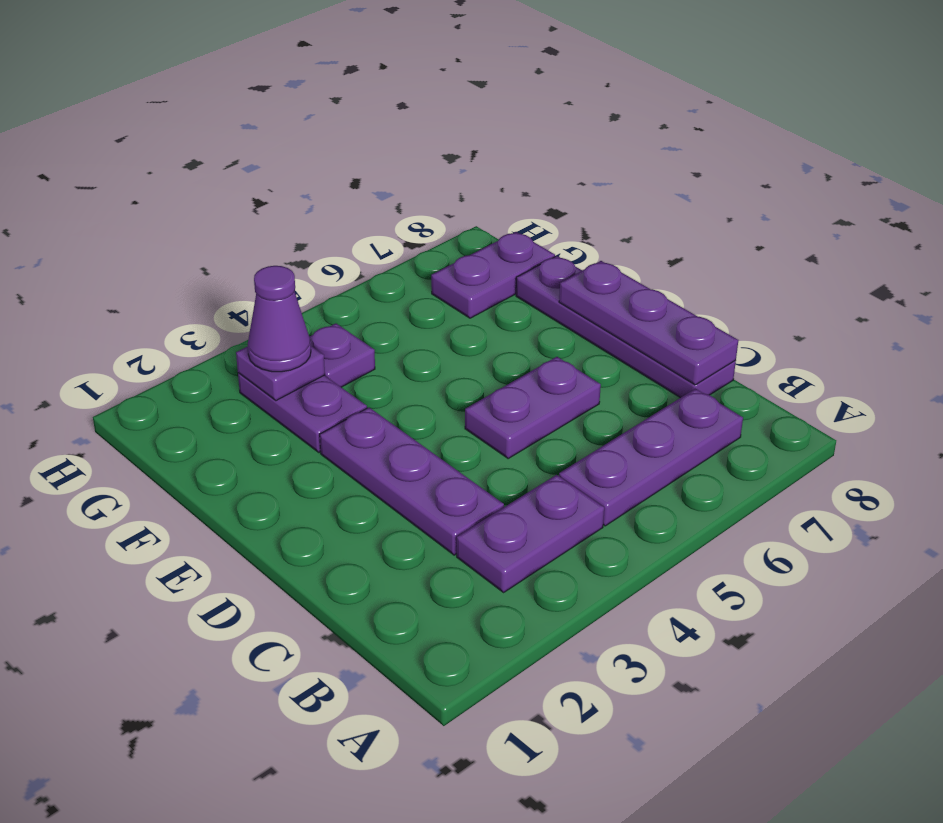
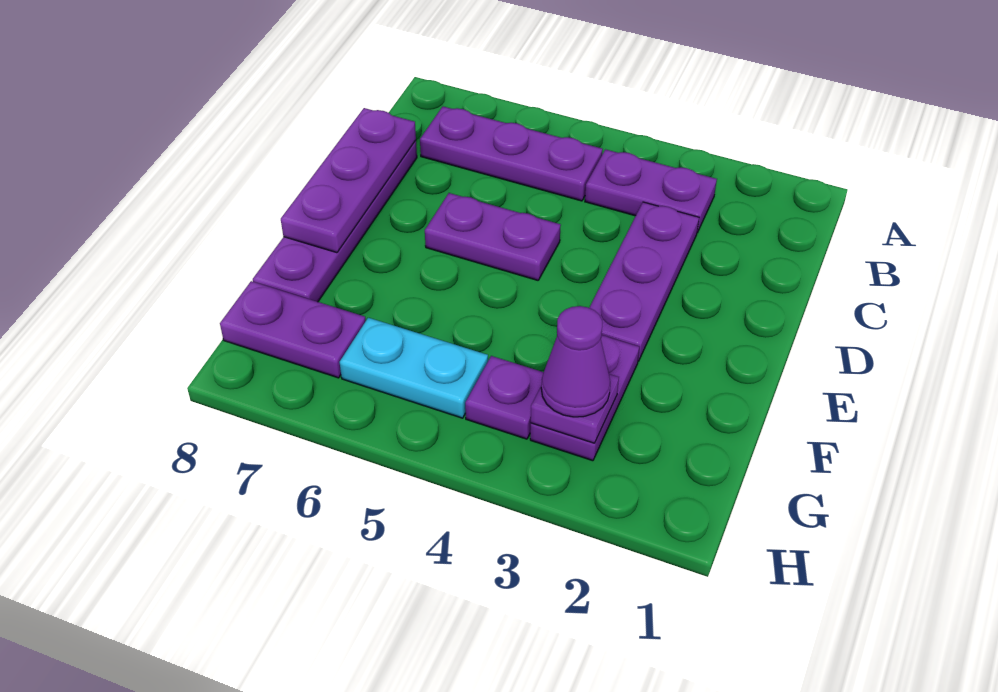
none -> cyan 1x2 plate [340,318,488,418]

